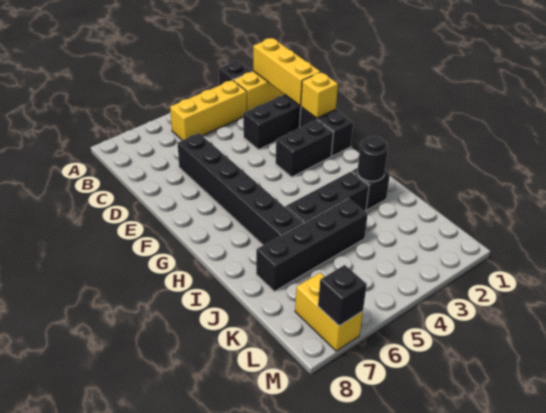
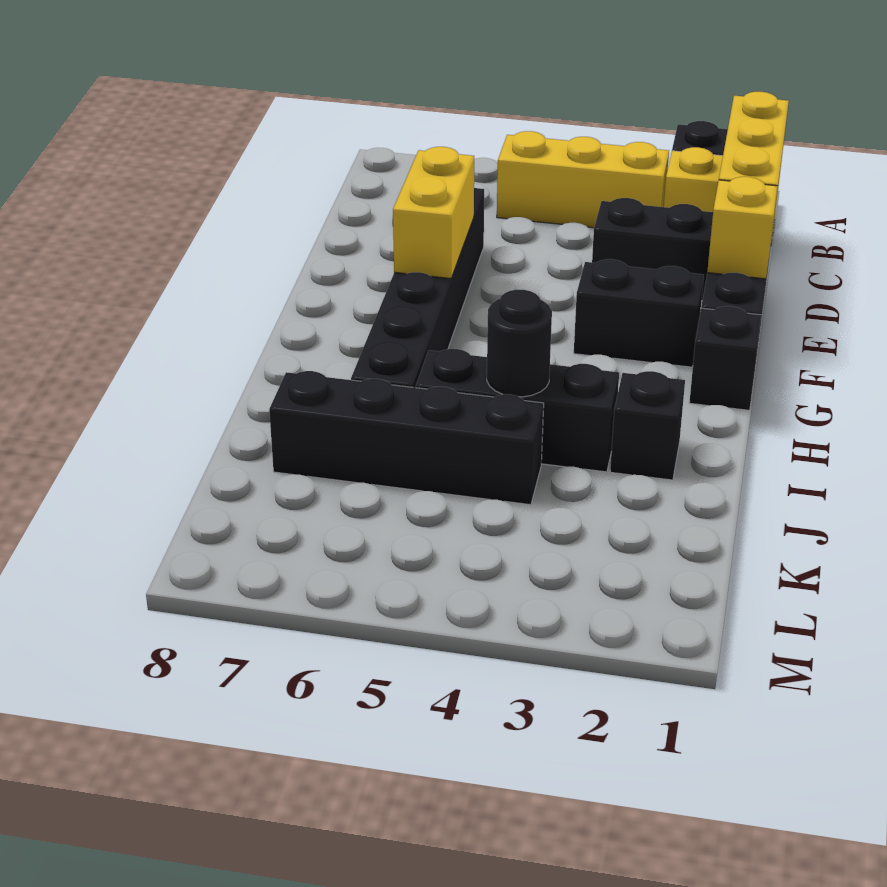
black 1x1 round brick [357,136,388,181] -> black 1x1 round brick moved to [487,290,552,397]
yellow 1x2 brick [295,273,363,351] -> yellow 1x2 brick moved to [393,147,474,278]
black 1x1 brick [318,265,367,326] -> black 1x1 brick moved to [689,306,761,410]

